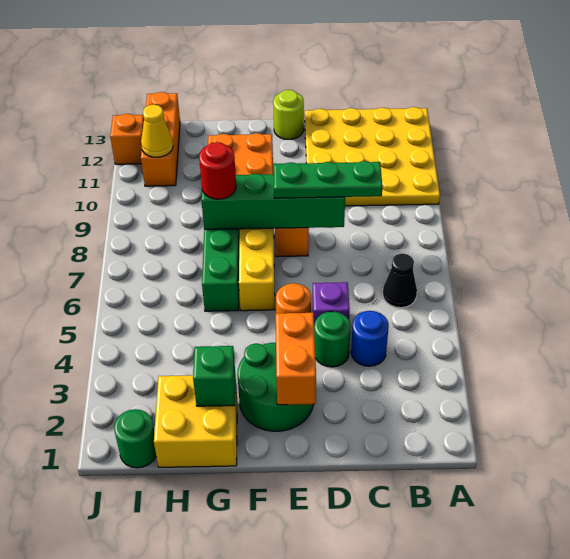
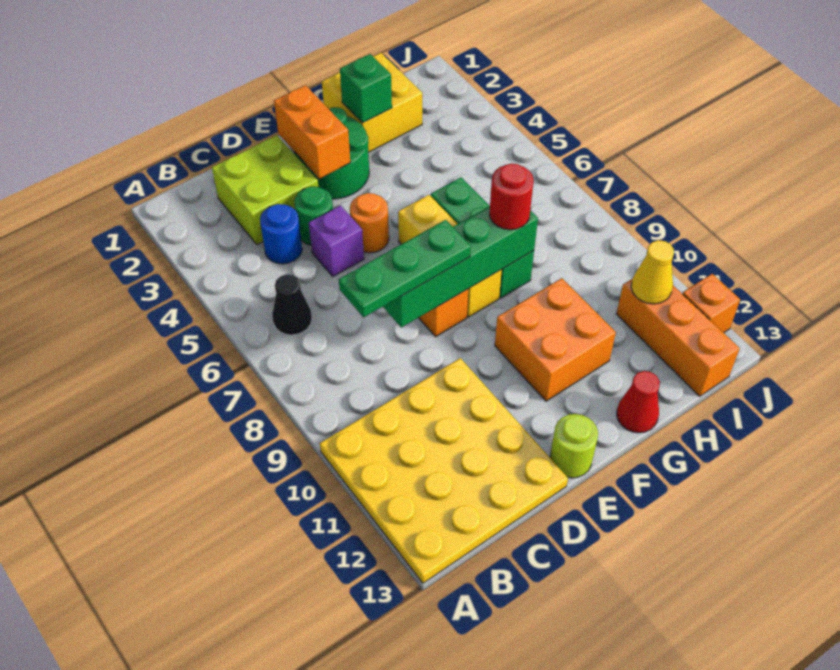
none -> lime 2x2 brick [212,135,318,245]
none -> red 1x1 cone [617,371,660,433]
green 1x1 round brick [114,409,156,468] -> none

